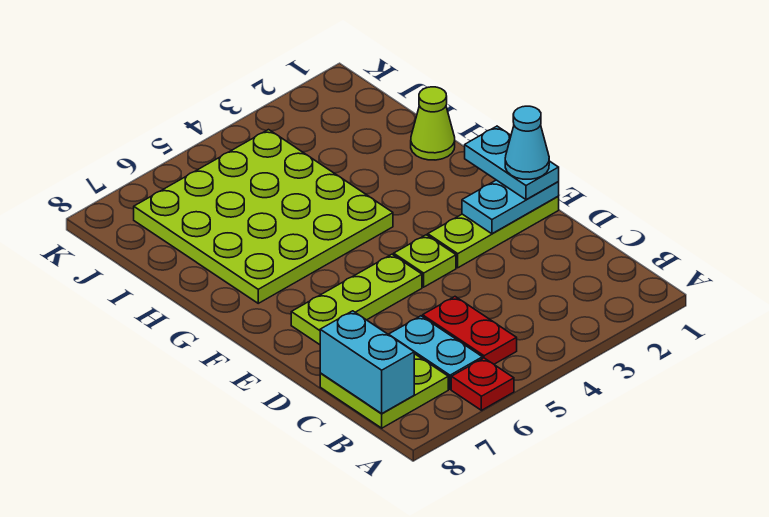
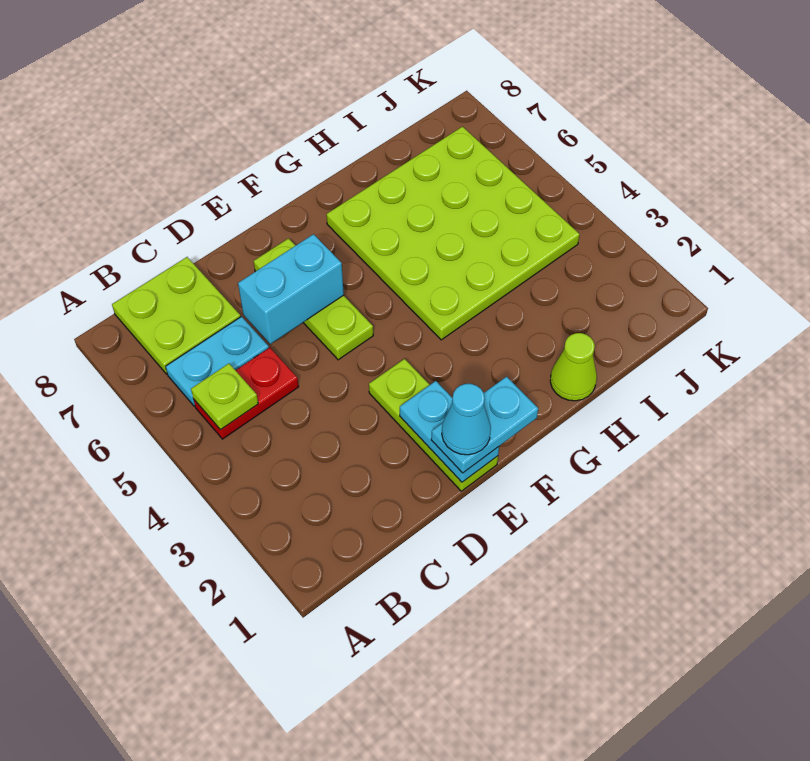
red 1x1 plate [451,358,514,410] -> none
cyan 1x2 brick [320,311,414,414] -> cyan 1x2 brick moved to [238,234,344,344]
lime 1x1 plate [394,235,456,287] -> lime 1x1 plate moved to [191,364,258,430]

